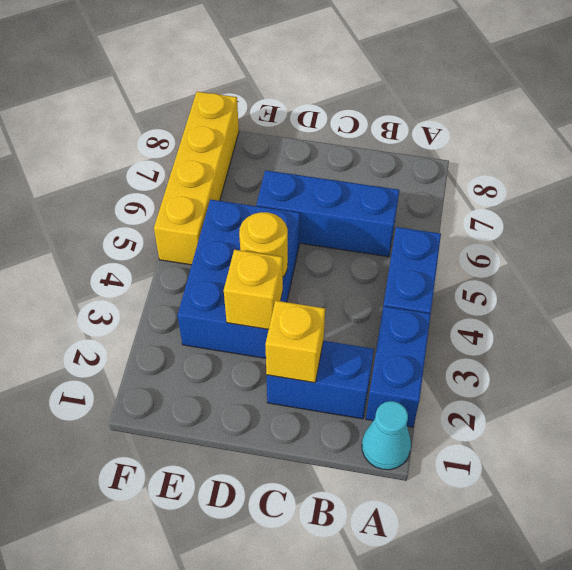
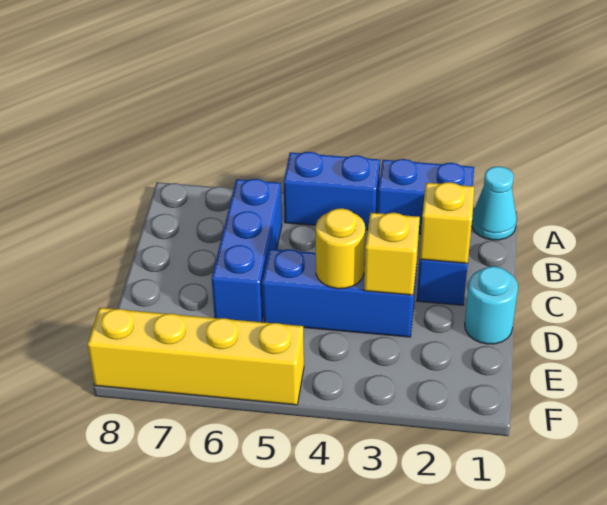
none -> cyan 1x1 round brick [465,266,518,344]
blue 2x3 brick [178,200,300,358] -> blue 1x3 brick [262,249,417,337]

